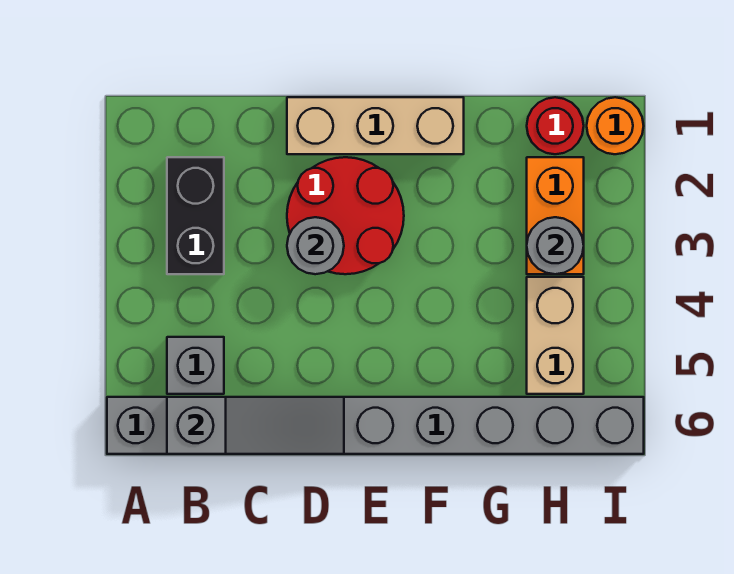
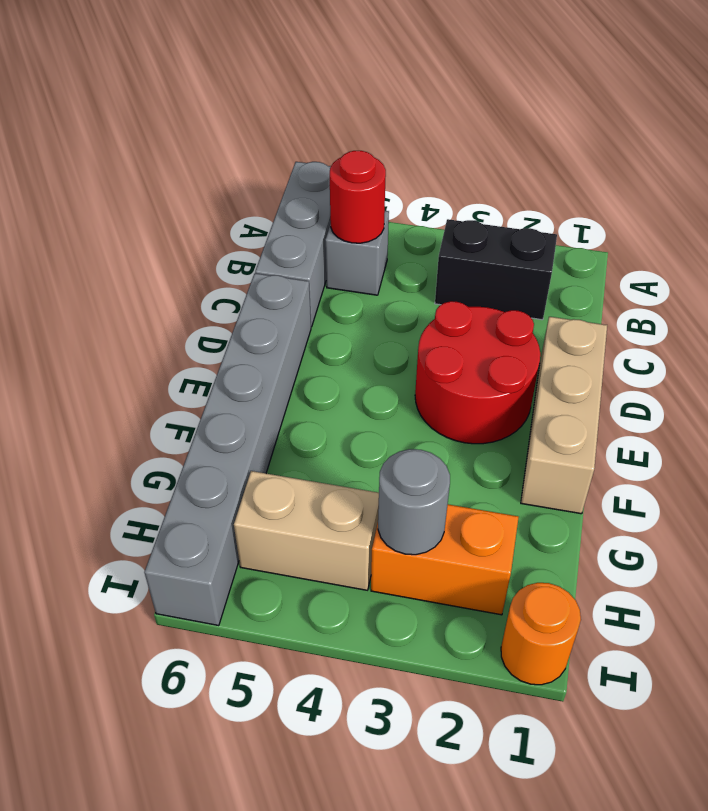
grey 1x3 slope [167,397,344,454] -> none
grey 1x1 round brick [287,217,344,274] -> none
red 1x1 round brick [527,97,584,154] -> red 1x1 round brick moved to [330,151,386,243]

